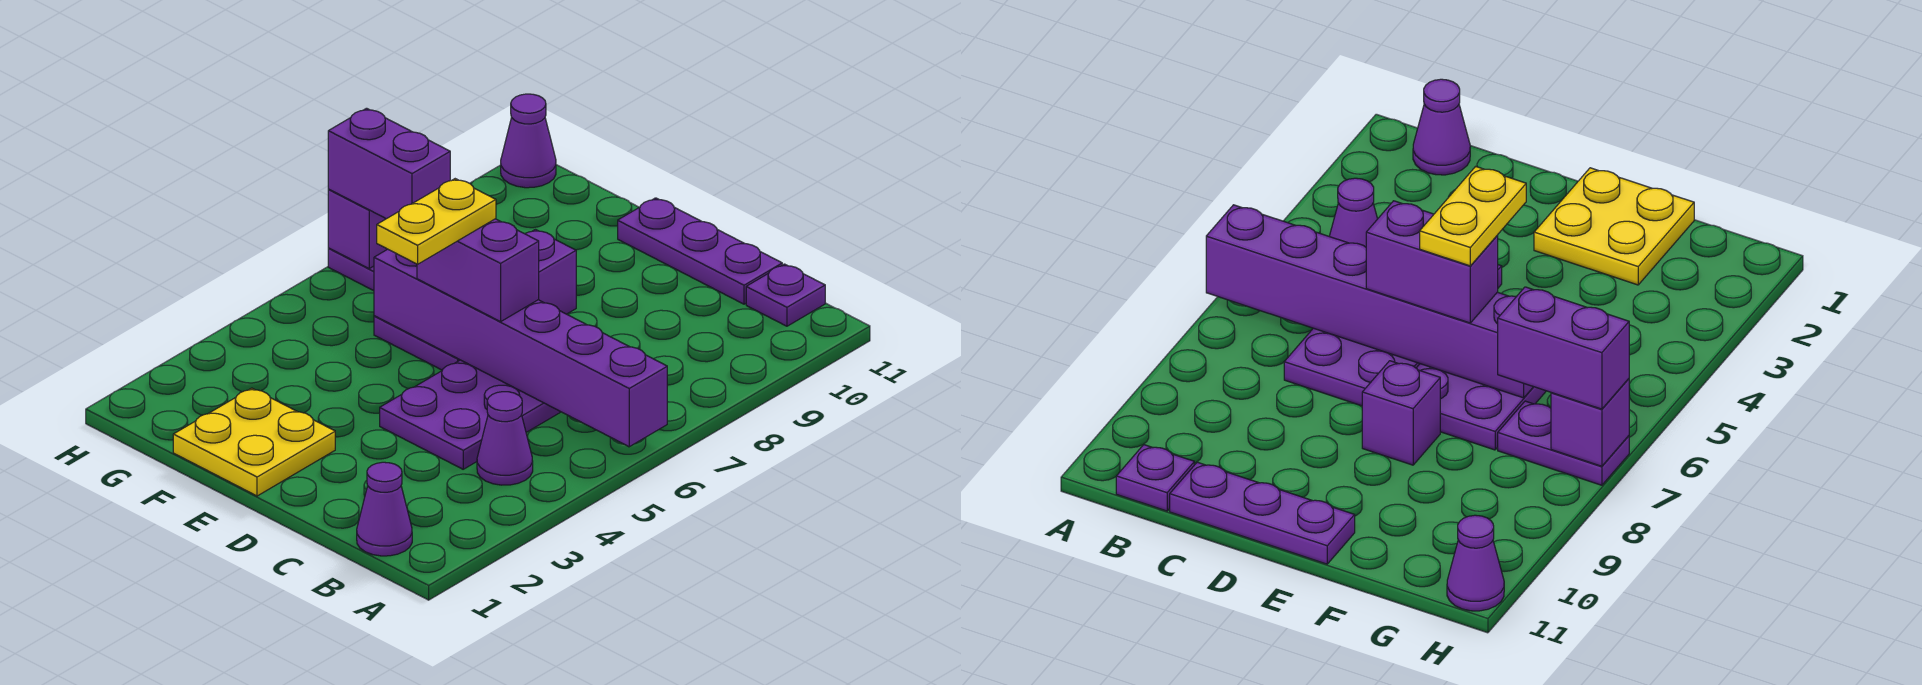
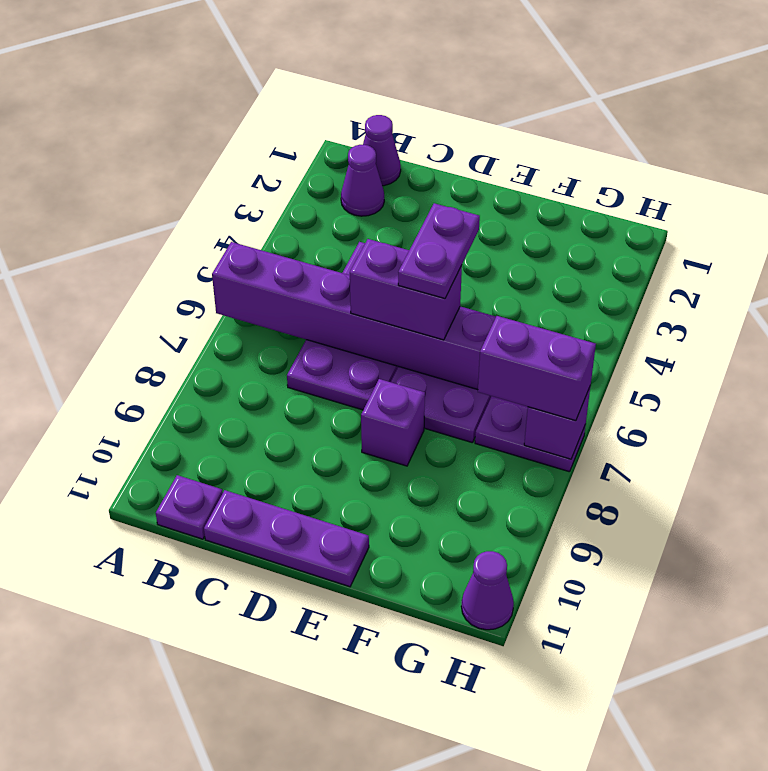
purple 1x1 cone [477,392,533,485] -> purple 1x1 cone moved to [341,145,384,216]
yellow 2x2 plate [173,388,335,496] -> none
yellow 1x2 plate [377,179,496,264] -> purple 1x2 plate [398,203,480,299]

